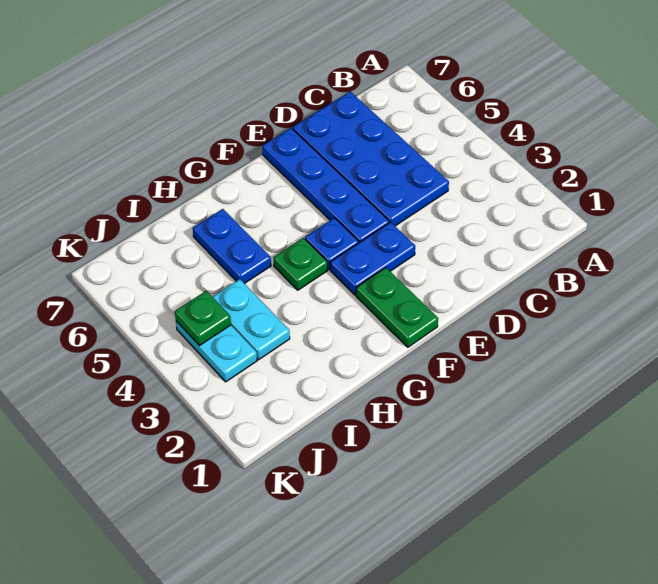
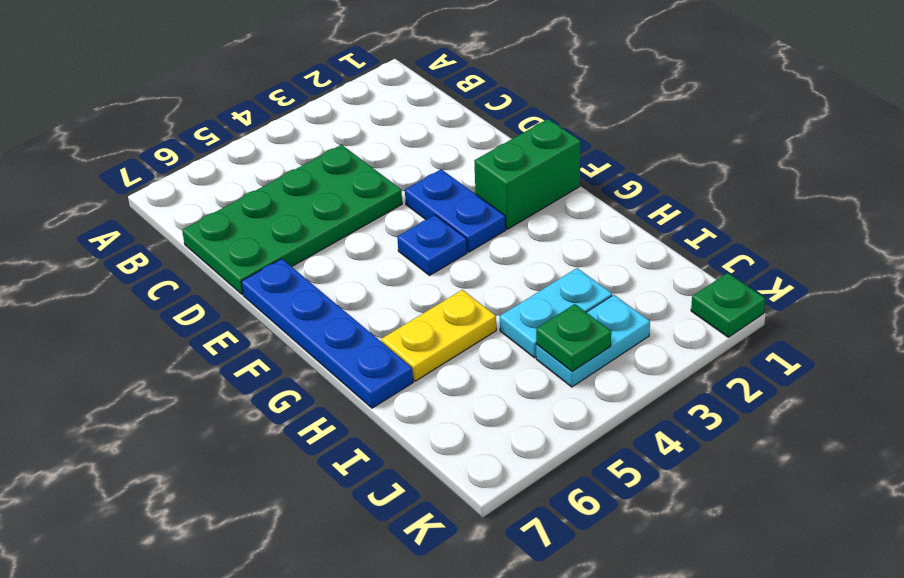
blue 2x4 plate [293,92,449,226] -> green 2x4 plate [182,145,402,295]
blue 1x4 plate [262,128,389,243] -> blue 1x4 plate turned to [241,259,413,408]
green 1x2 plate [356,268,438,347] -> green 1x2 brick [474,119,581,229]
green 1x1 plate [273,238,328,290] -> green 1x1 plate moved to [691,273,765,337]
blue 1x2 plate [193,209,271,284] -> yellow 1x2 plate [381,290,496,381]

